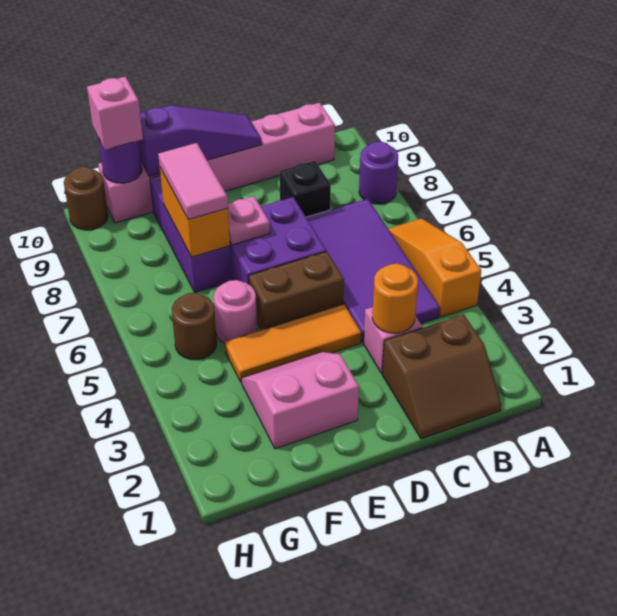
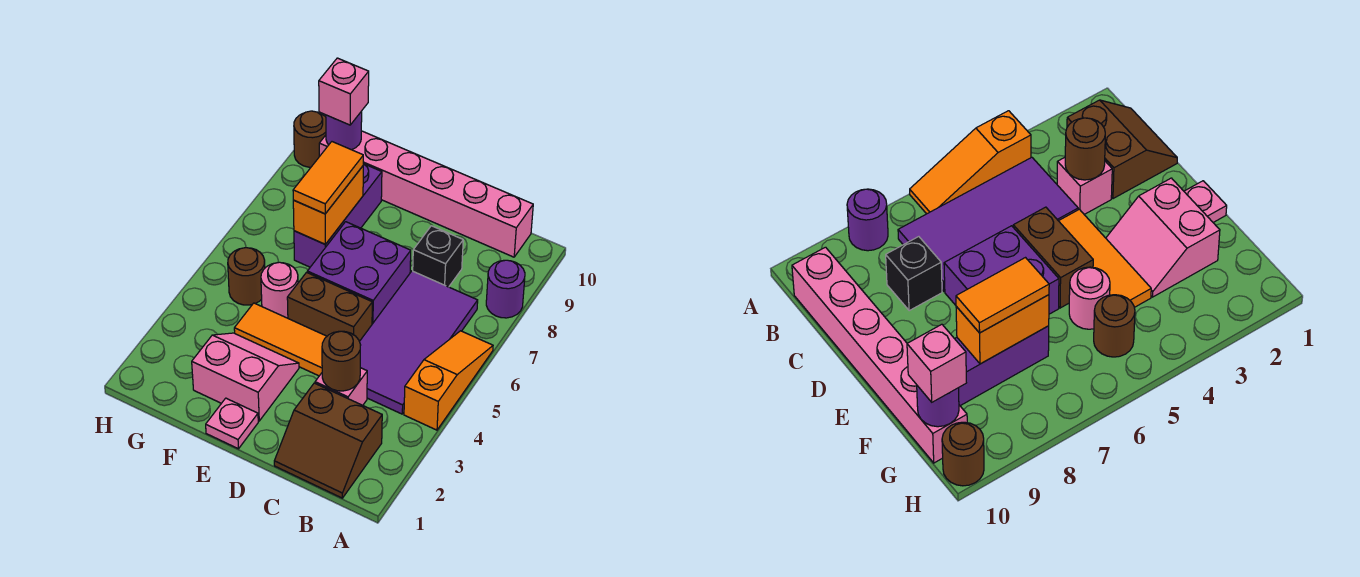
orange 1x1 round brick [372,264,418,333] -> brown 1x1 round brick [322,331,360,391]
purple 1x3 slope [139,105,262,176] -> none
pink 1x1 plate [228,196,270,245] -> pink 1x1 plate moved to [206,398,258,449]
pink 1x2 tile [158,143,228,219] -> orange 1x2 tile [293,142,363,214]

